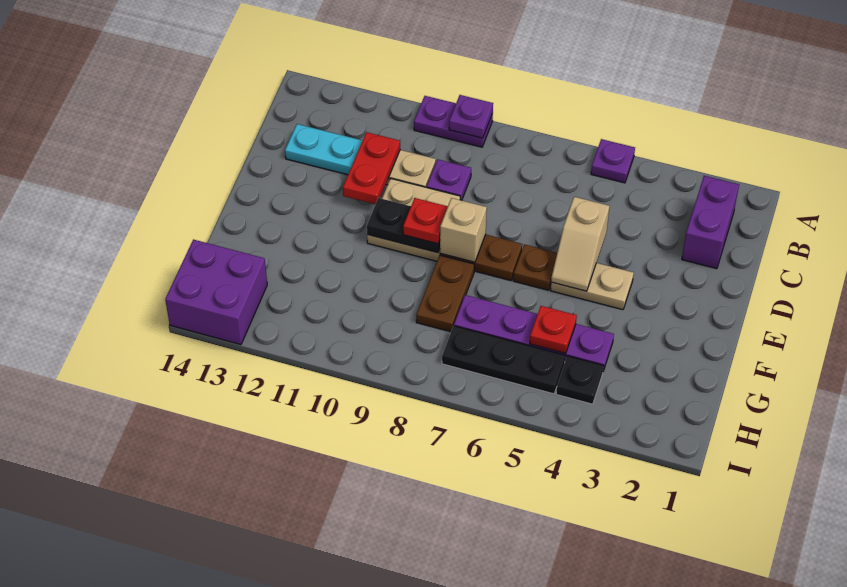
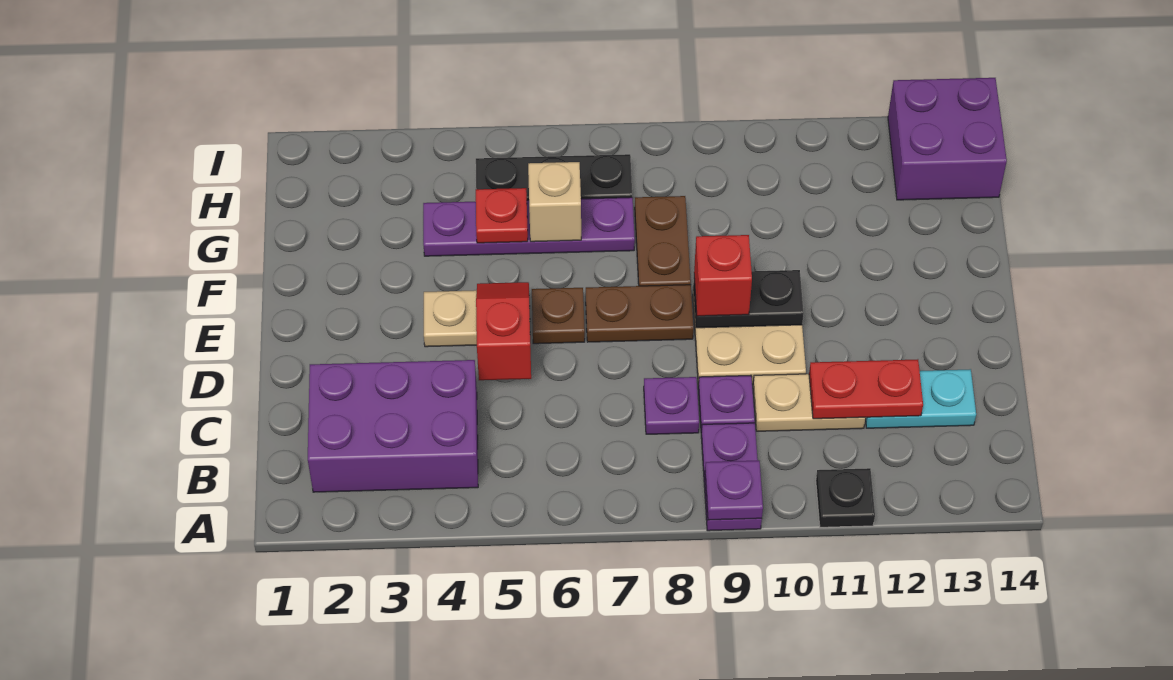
purple 1x1 plate [591,139,635,183] -> purple 1x1 plate moved to [644,377,699,434]
purple 1x2 plate [414,96,493,147] -> purple 1x2 plate turned to [701,423,762,531]
purple 1x2 brick [682,176,739,269] -> purple 2x3 brick [308,360,478,492]
red 1x2 plate [343,132,400,204] -> red 1x2 plate turned to [809,359,923,419]
tan 1x2 slope [551,197,609,291] -> red 1x2 slope [476,282,531,380]
tan 1x1 brick [440,198,487,262] -> tan 1x1 brick moved to [528,162,581,242]
red 1x1 plate [403,198,448,244] -> red 1x1 brick [694,235,752,316]
black 1x1 plate [556,356,604,404] -> black 1x1 plate moved to [816,468,875,527]

